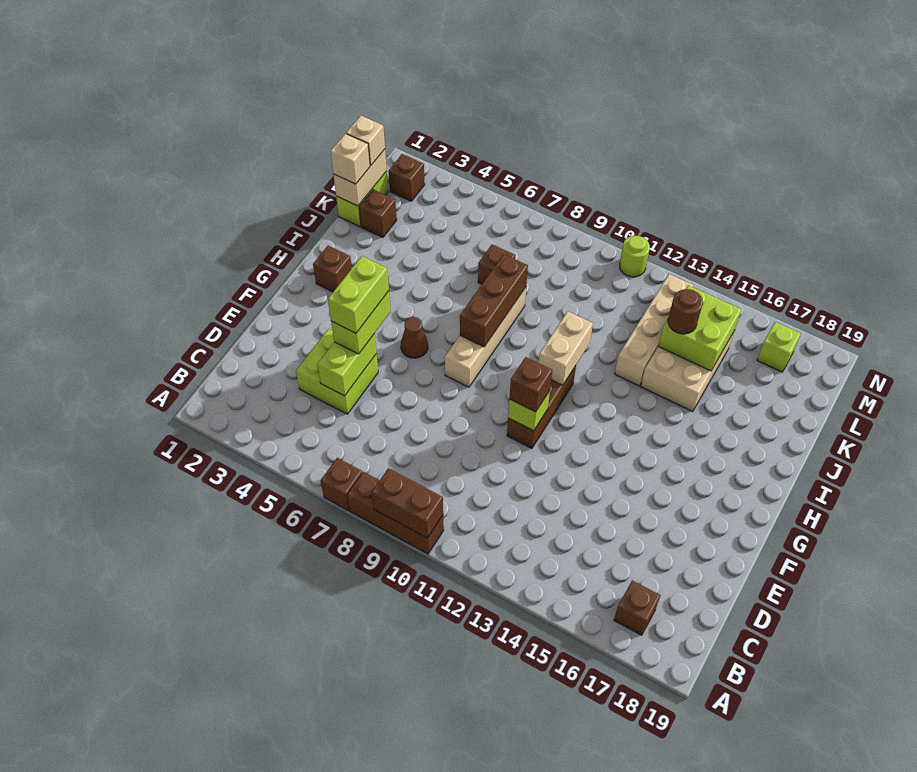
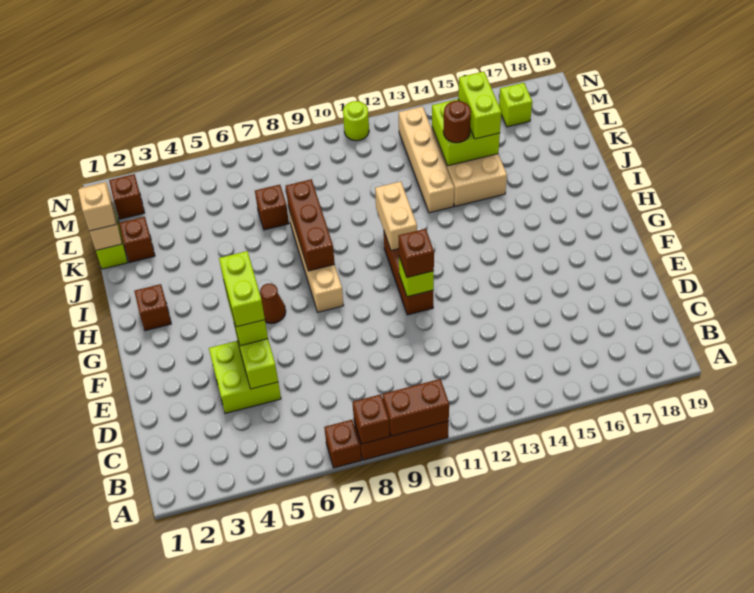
brown 1x1 brick [614,580,660,635] -> brown 1x1 brick moved to [352,394,390,444]
none -> lime 1x2 brick [458,72,501,139]
tan 1x1 brick [346,116,385,166] -> none

